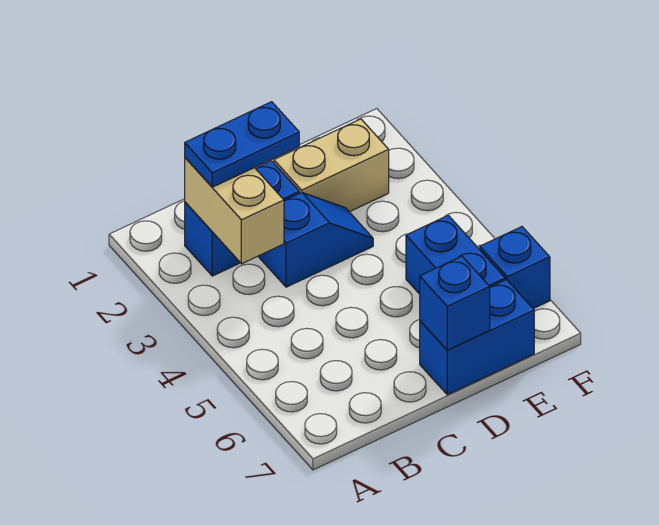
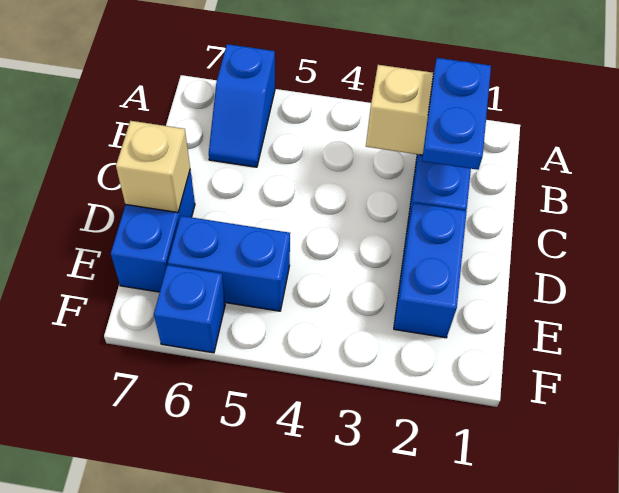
blue 1x2 slope [258,193,373,287] -> blue 1x2 slope moved to [209,44,275,167]
tan 1x2 brick [274,119,389,212] -> blue 1x2 brick [394,203,467,338]
blue 1x1 brick [420,256,490,350] -> tan 1x1 brick [116,121,190,213]

